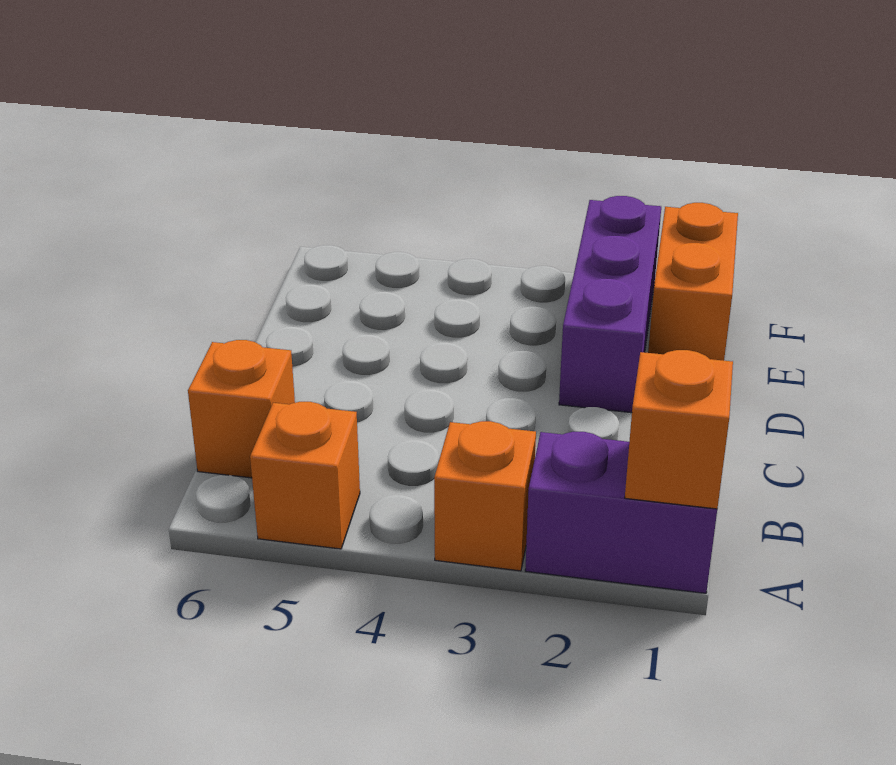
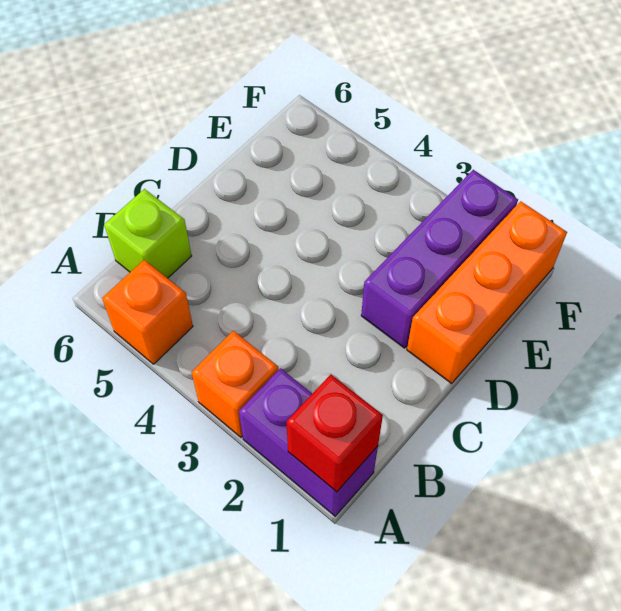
orange 1x1 brick [625,350,733,509] -> red 1x1 brick [287,375,383,492]
orange 1x1 brick [188,340,295,478] -> lime 1x1 brick [104,189,192,278]
orange 1x2 brick [648,203,738,361] -> orange 1x3 brick [407,201,567,383]

